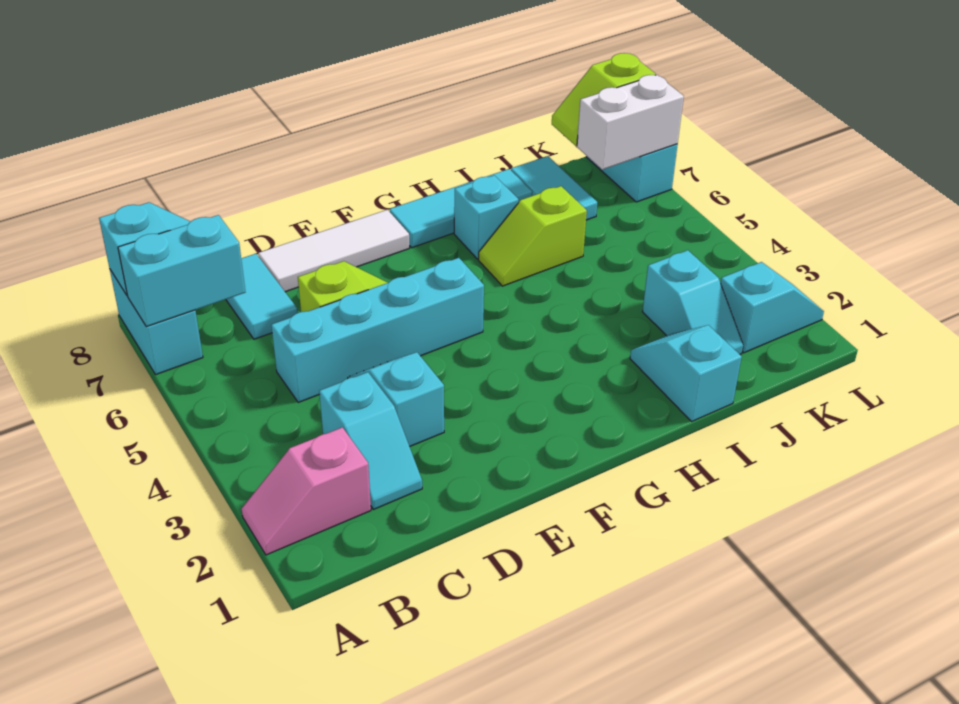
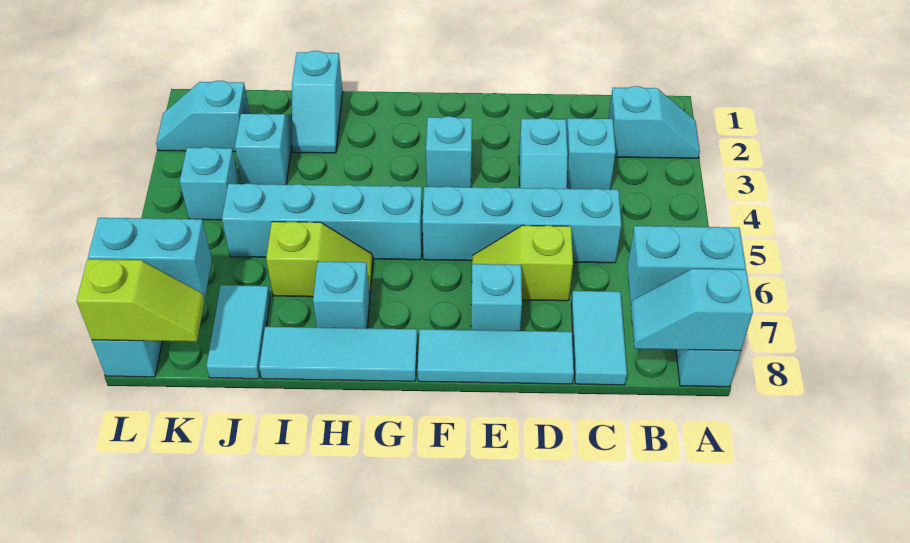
pink 1x2 slope [242,427,371,555] -> cyan 1x2 slope [608,86,700,158]
white 1x3 tile [258,210,409,292] -> cyan 1x3 tile [418,329,574,384]
none -> cyan 1x1 brick [471,264,522,331]
none -> cyan 1x1 brick [426,116,472,187]
none -> cyan 1x4 brick [222,184,423,260]
none -> cyan 1x1 brick [180,147,239,220]
white 1x2 brick [577,75,684,170] -> cyan 1x2 brick [88,218,212,298]

